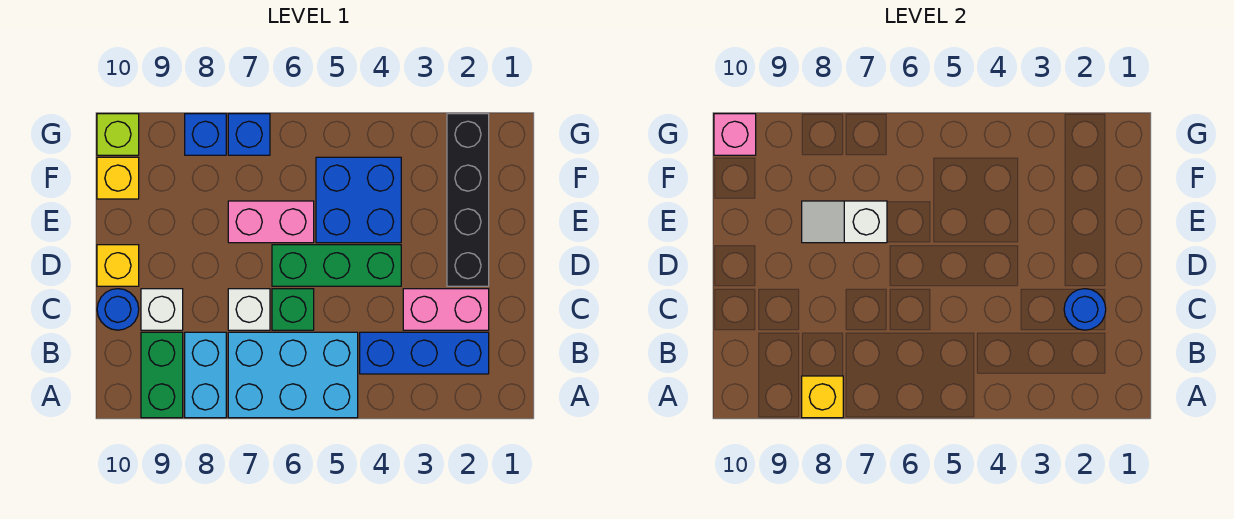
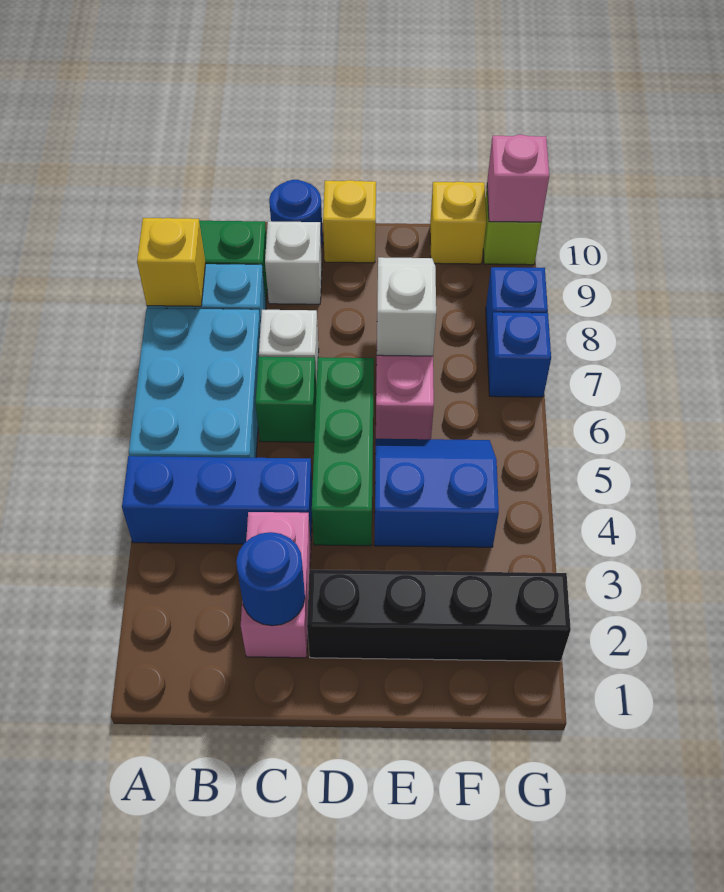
blue 1x3 brick [360,332,489,374] -> blue 1x3 brick turned to [122,456,313,544]
blue 2x2 brick [316,157,401,243] -> blue 2x2 slope [374,439,499,547]

